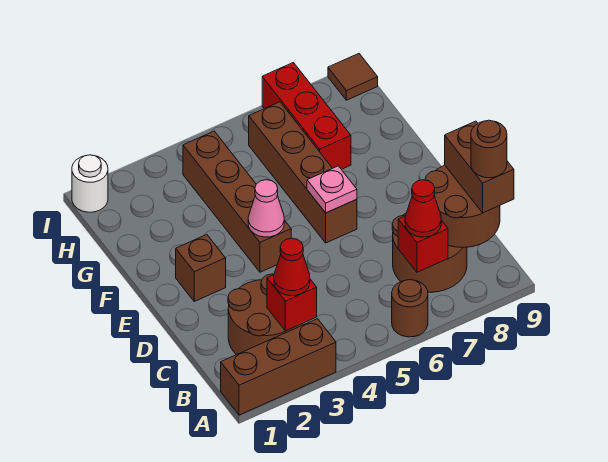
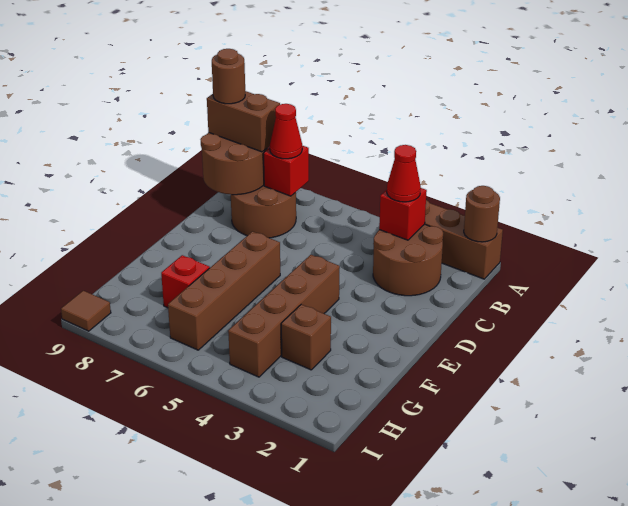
brown 1x1 round brick [392,280,428,337] -> brown 1x1 round brick moved to [464,186,500,242]
brown 1x2 brick [445,121,514,213] -> brown 1x2 brick turned to [207,91,280,152]
brown 1x1 brick [176,235,226,301] -> brown 1x1 brick moved to [281,304,331,370]
pink 1x1 cone [248,180,284,237] -> none
pink 1x1 plate [307,166,357,213] -> none
red 1x3 brick [262,63,351,169] -> red 1x1 brick [161,255,210,308]
white 1x1 round brick [72,155,108,212] -> none

